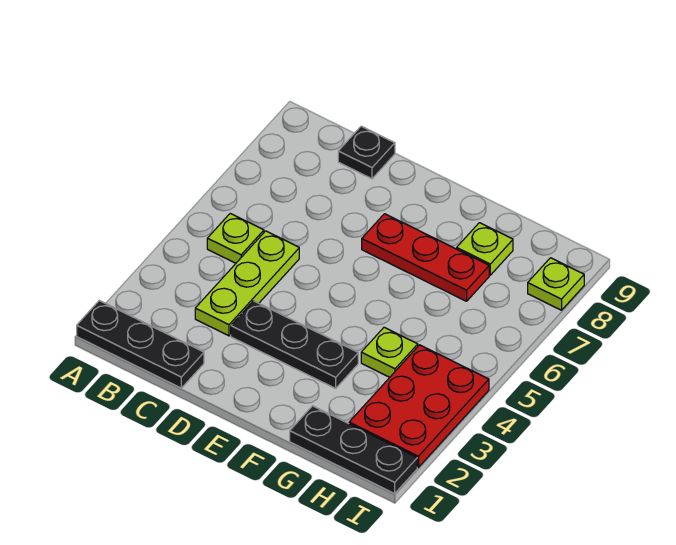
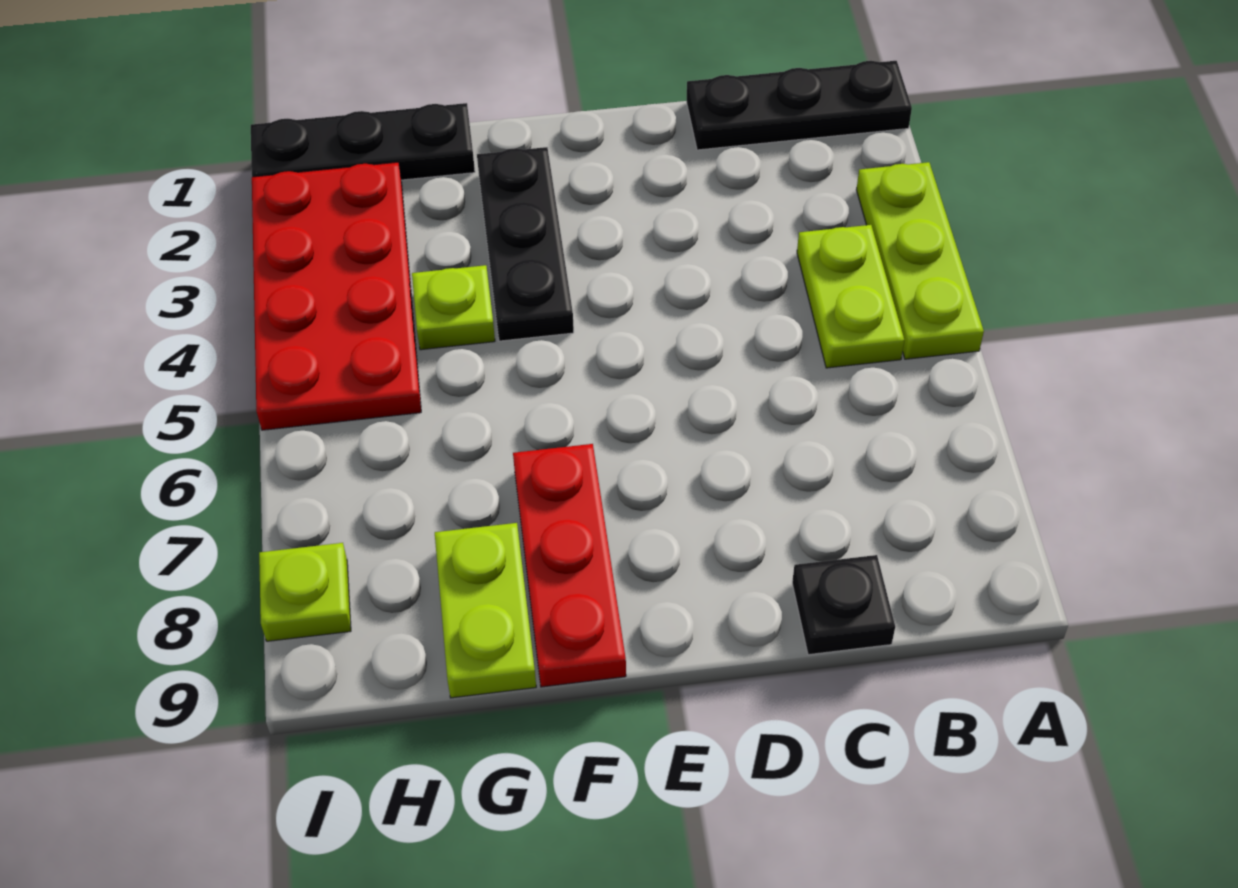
lime 1x1 plate [207,213,264,263] -> lime 1x2 plate [797,225,904,368]
lime 1x3 plate [195,231,299,336] -> lime 1x3 plate moved to [856,162,984,359]
black 1x3 plate [231,301,358,388] -> black 1x3 plate turned to [477,147,574,341]
red 1x3 plate [362,214,489,301] -> red 1x3 plate turned to [513,444,626,687]
lime 1x1 plate [457,223,513,275] -> lime 1x2 plate [435,523,536,698]
red 2x3 plate [349,345,489,467] -> red 2x4 plate [252,162,421,430]

